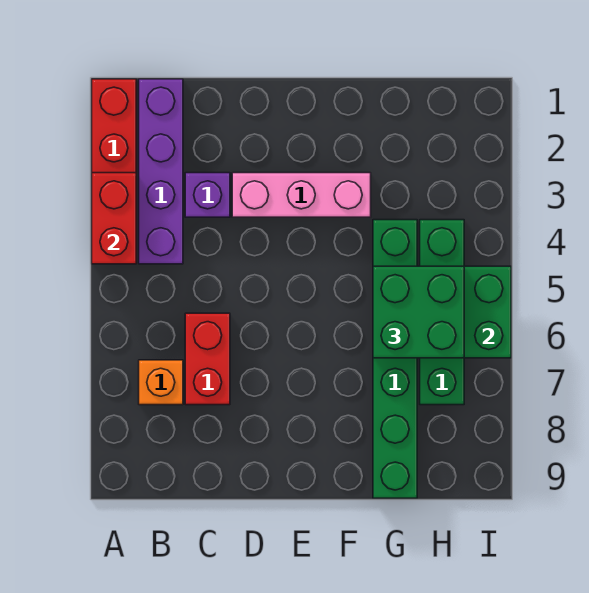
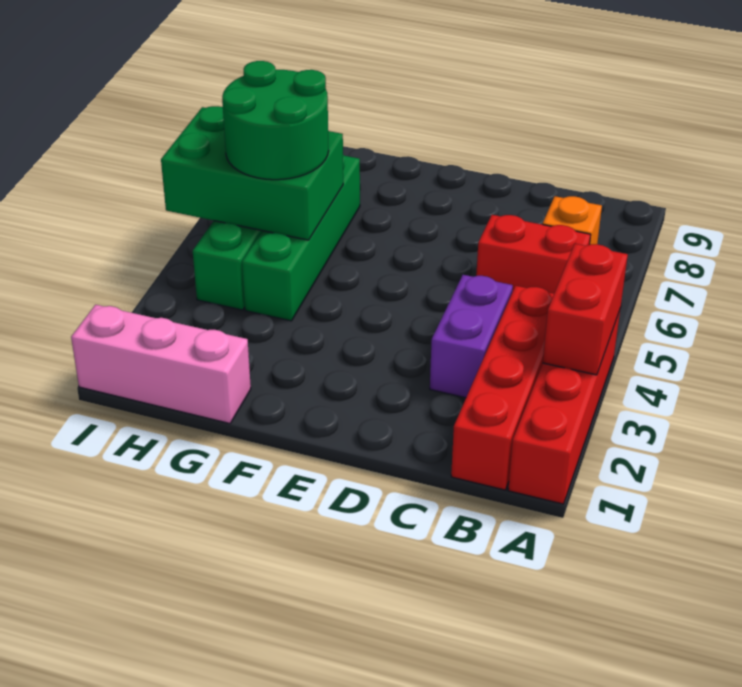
purple 1x4 brick [139,79,183,264] -> red 1x4 brick [451,286,554,490]
purple 1x1 brick [185,173,230,217] -> purple 1x2 brick [430,275,513,398]
red 1x2 brick [185,313,230,405] -> red 1x2 brick turned to [476,215,591,293]
pink 1x3 brick [232,173,371,217] -> pink 1x3 brick moved to [71,305,251,423]
green 1x6 brick [373,220,417,498] -> green 1x4 brick [242,155,360,321]
green 2x2 brick [373,266,464,358] -> green 2x2 round brick [222,61,329,180]

